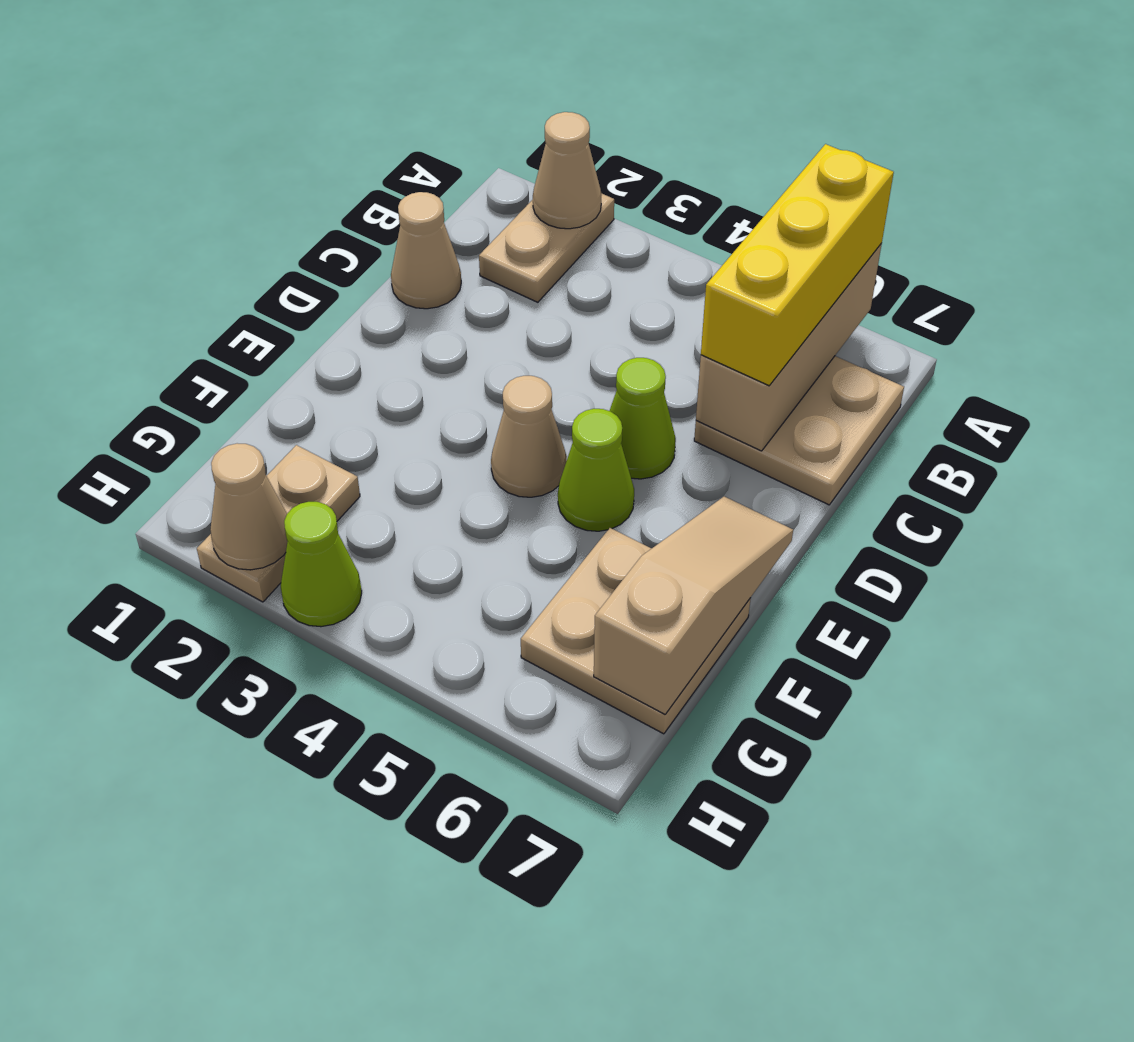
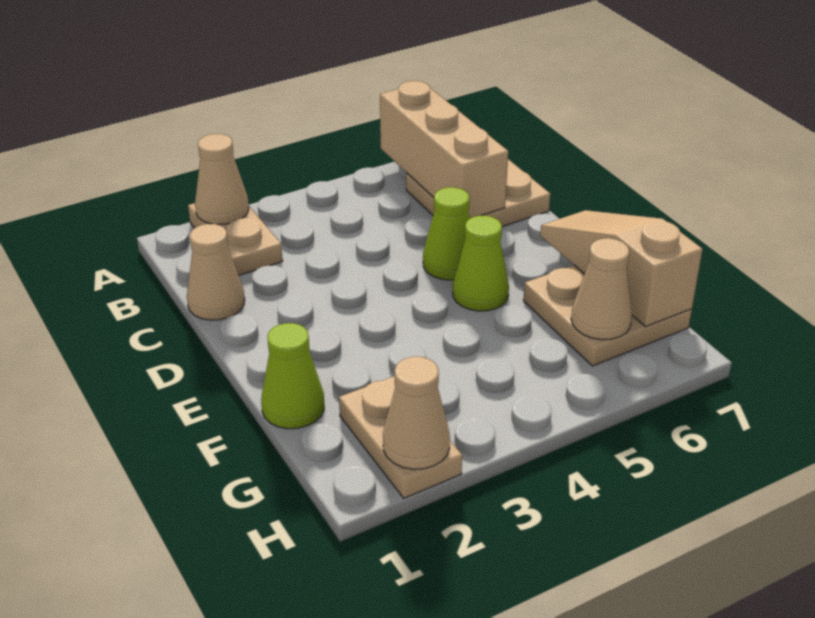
yellow 1x3 brick [701,144,894,386] -> none
tan 1x1 cone [491,376,567,497] -> tan 1x1 cone moved to [571,238,632,340]
lime 1x1 cone [281,502,362,627] -> lime 1x1 cone moved to [261,323,324,429]

